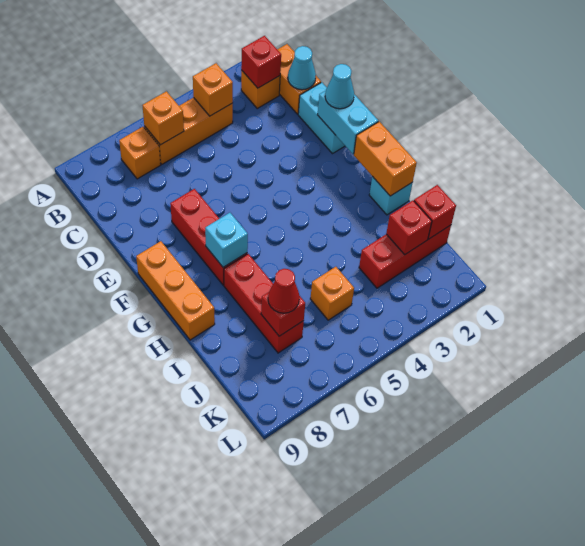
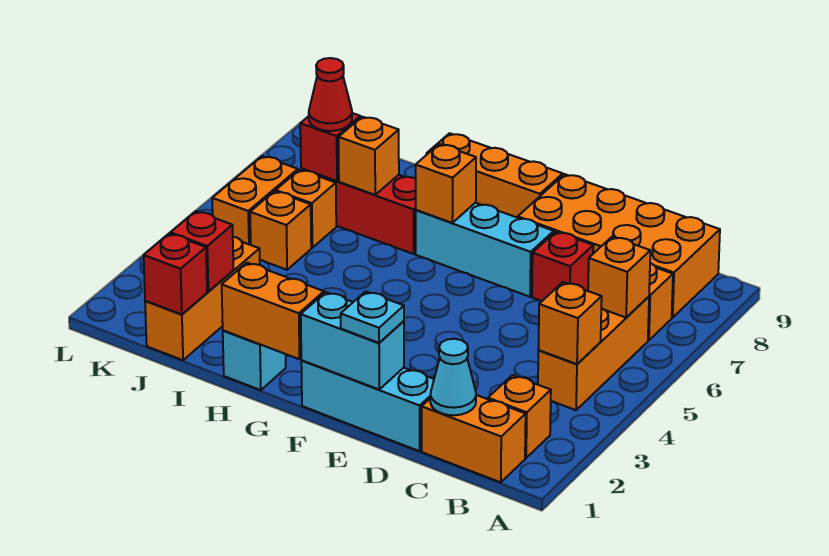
red 1x1 brick [241,36,281,88] -> red 1x1 brick moved to [532,232,593,301]
none -> orange 2x4 brick [518,174,720,318]
cyan 1x2 brick [298,82,345,154] -> cyan 1x3 brick [301,361,434,451]
cyan 1x1 cone [325,64,354,109] -> cyan 1x1 plate [341,291,404,343]
red 1x3 brick [170,189,247,285] -> cyan 1x3 brick [416,203,554,297]
cyan 1x1 brick [205,213,248,267] -> orange 1x1 brick [416,144,476,223]
none -> orange 1x1 brick [338,117,399,195]
red 1x3 brick [359,225,451,288] -> orange 1x3 brick [145,237,260,360]
none -> orange 1x1 brick [276,170,336,248]
none -> orange 1x2 brick [212,156,298,245]

